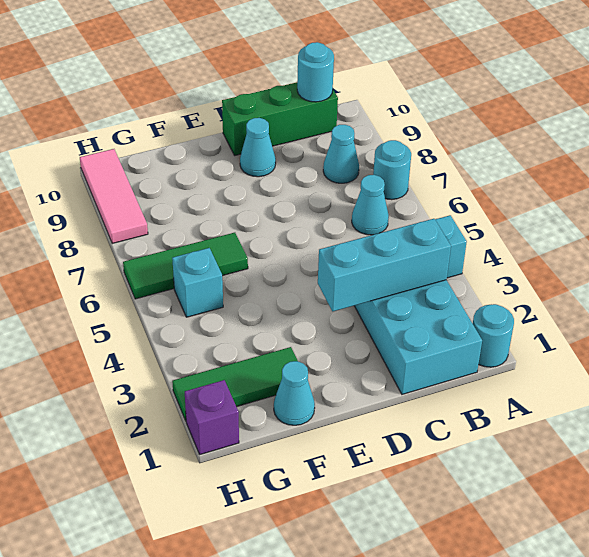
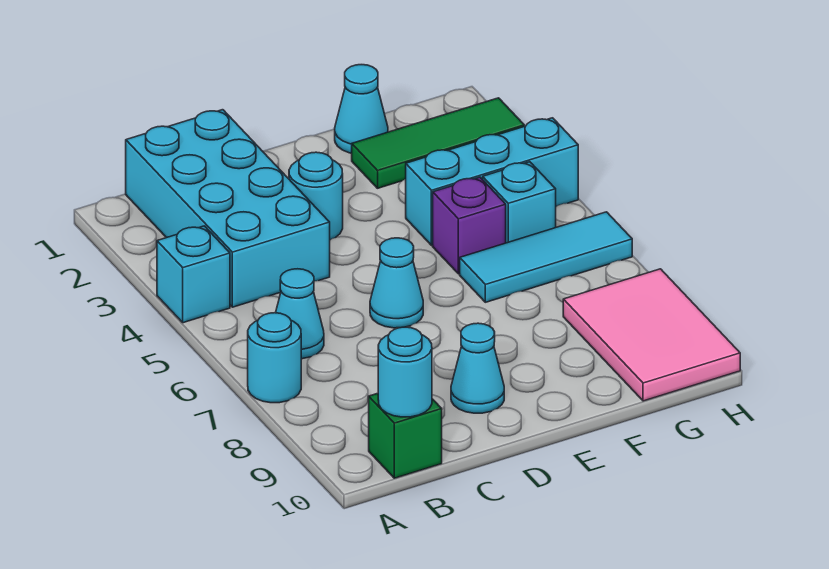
cyan 1x1 round brick [473,304,514,367] -> cyan 1x1 round brick moved to [289,152,343,240]
cyan 1x3 brick [318,219,451,312] -> cyan 1x3 brick moved to [406,118,578,245]
cyan 1x1 cone [323,125,359,183] -> cyan 1x1 cone moved to [370,238,423,328]
green 1x3 brick [222,82,338,155] -> green 1x1 brick [369,393,442,478]
green 1x3 tile [123,233,248,299] -> cyan 1x3 tile [460,212,632,302]
purple 1x1 brick [185,380,239,454] -> purple 1x1 brick moved to [433,177,506,274]
pink 1x3 tile [80,149,148,244] -> pink 2x3 tile [563,269,740,401]

